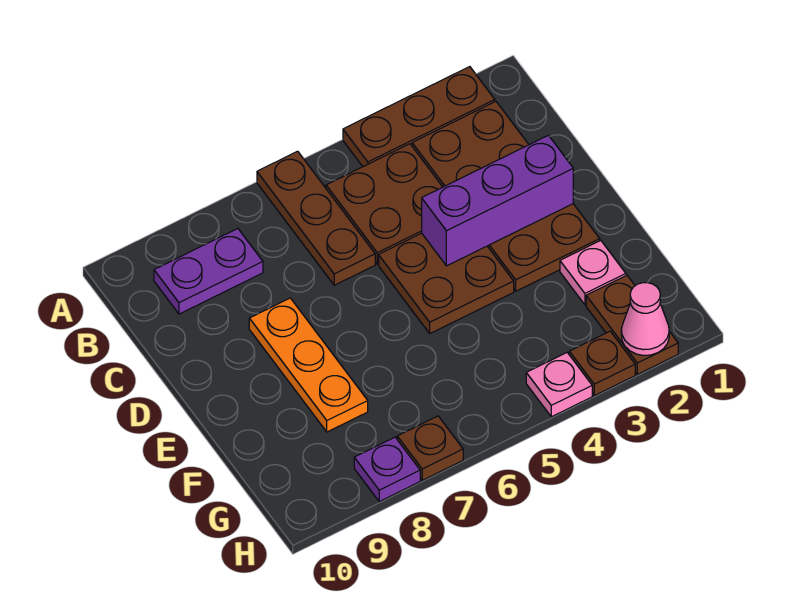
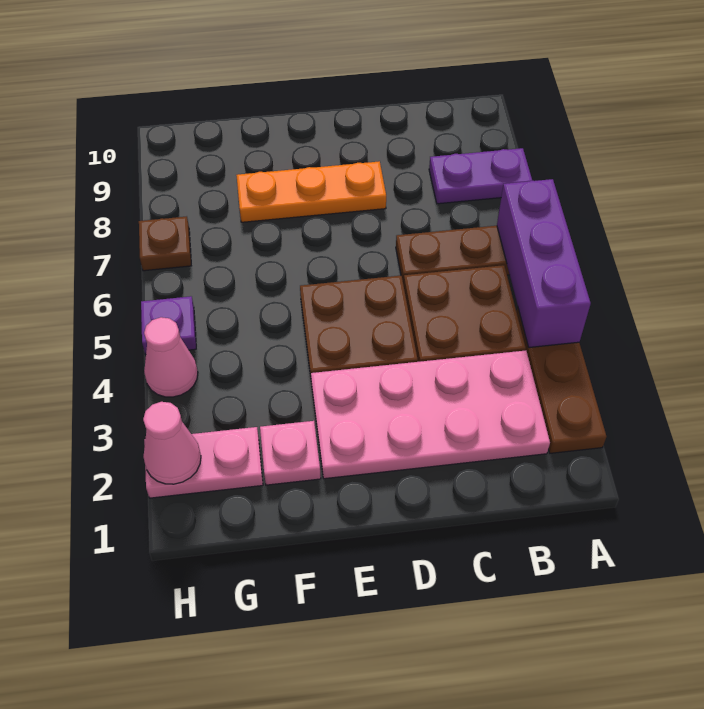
brown 2x4 plate [412,101,600,291] -> pink 2x4 plate [311,350,550,479]
purple 1x2 plate [154,229,263,314] -> purple 1x2 plate turned to [429,148,532,204]
purple 1x3 brick [422,135,573,266] -> purple 1x3 brick moved to [497,179,591,348]
brown 1x2 plate [586,275,678,374] -> pink 1x2 plate [145,427,263,498]
brown 1x1 plate [569,331,635,396] -> none
pink 1x1 plate [526,353,592,417] -> pink 1x1 cone [144,317,198,397]
purple 1x1 plate [354,437,420,502] -> purple 1x1 plate moved to [141,296,196,355]

